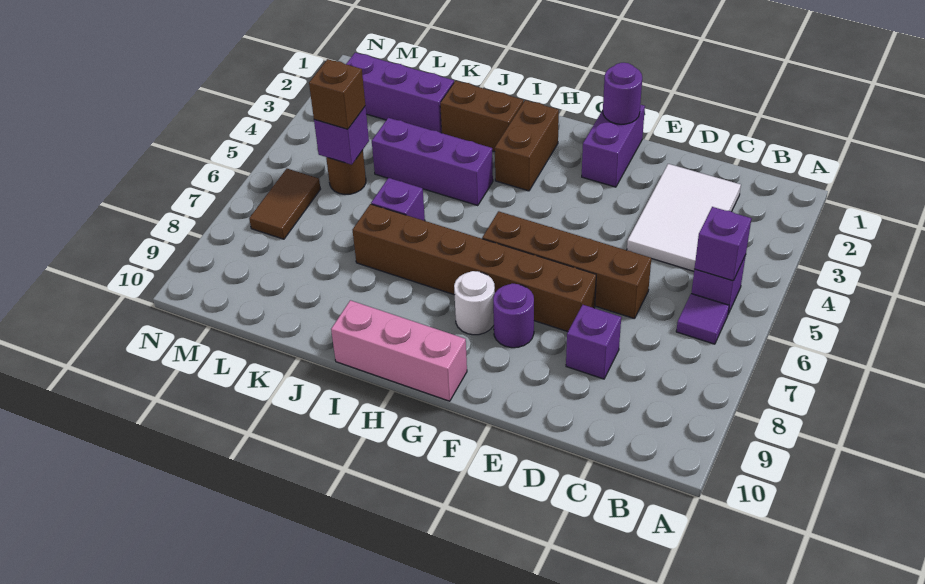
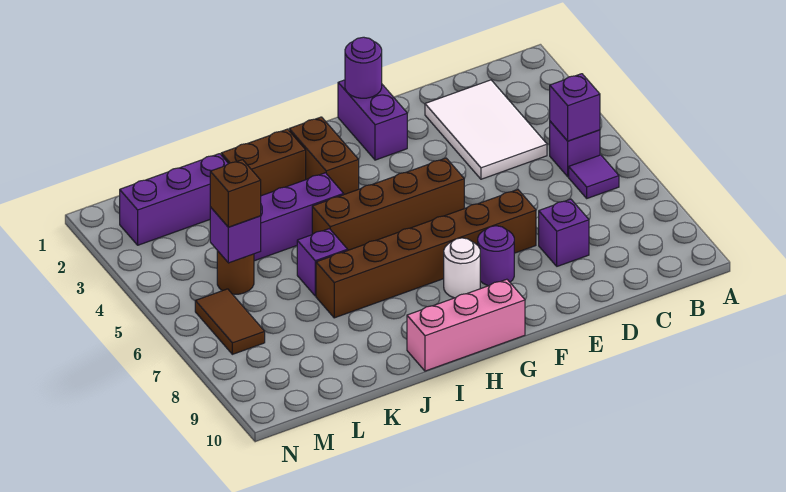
brown 1x4 brick [482,211,651,319] -> brown 1x4 brick moved to [312,158,464,250]

